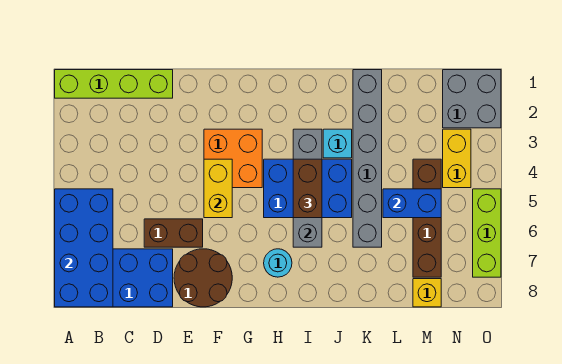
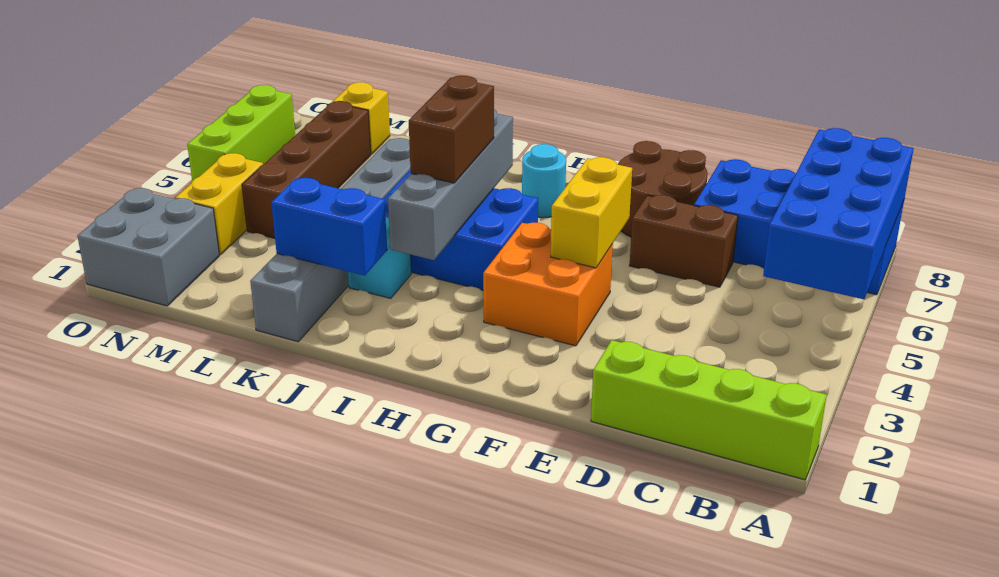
blue 1x2 brick [383,189,441,218] -> blue 1x2 brick moved to [271,178,387,276]

